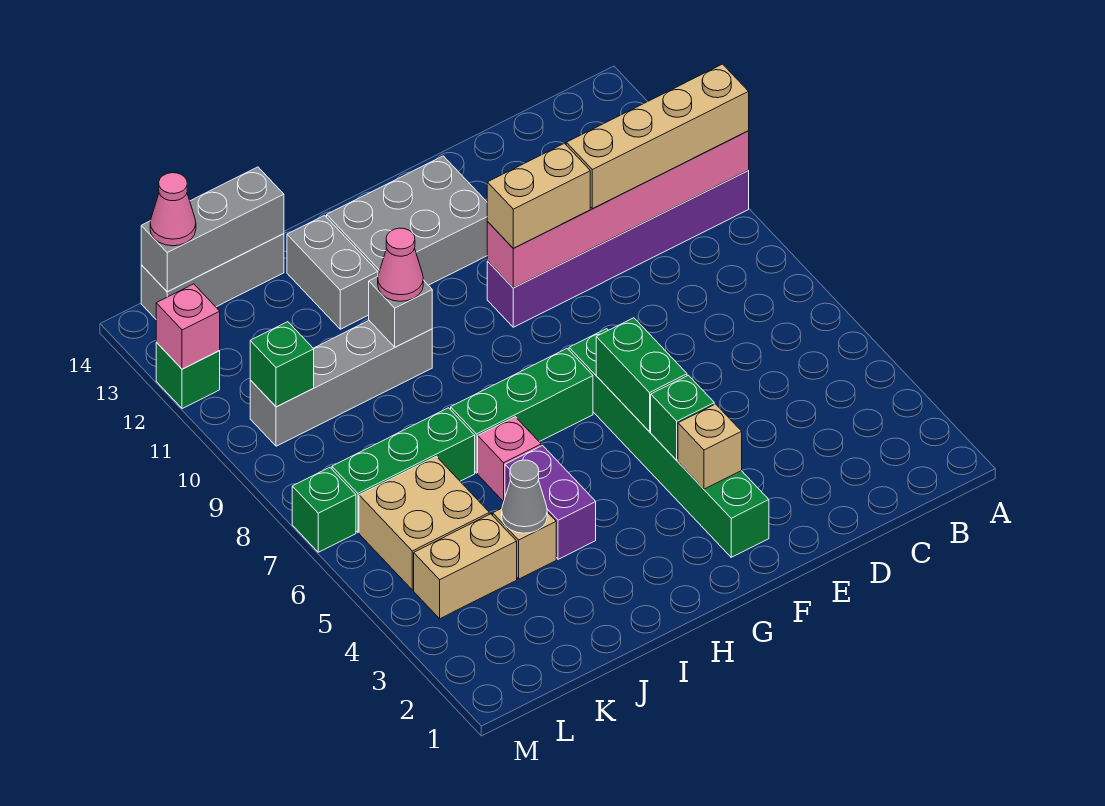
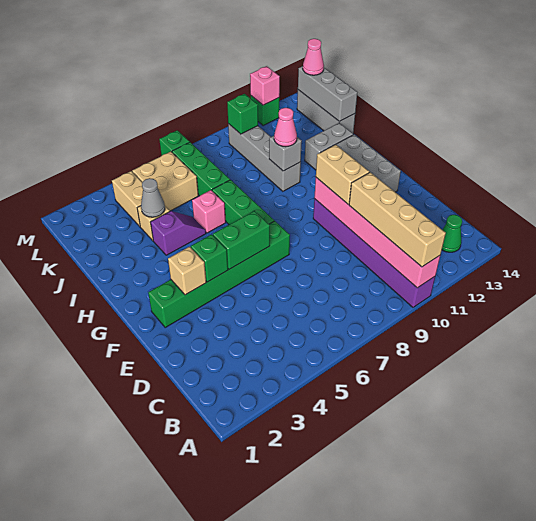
none -> green 1x1 cone [442,215,462,252]
purple 1x2 brick [505,446,596,559] -> purple 1x2 slope [150,211,206,255]

